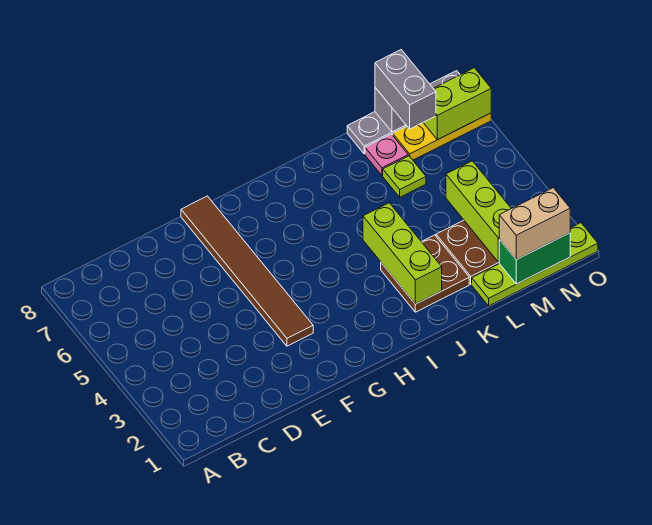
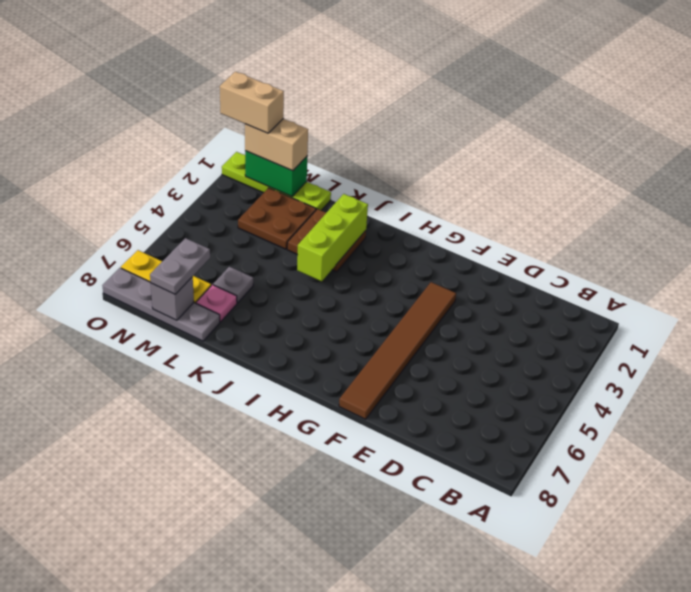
lime 1x1 plate [383,156,426,197] -> grey 1x1 plate [213,267,253,303]
lime 1x3 brick [446,161,511,262] -> none
grey 1x2 brick [375,50,436,129] -> grey 1x2 plate [150,238,210,294]
none -> tan 1x2 brick [220,72,284,133]
lime 1x2 brick [423,68,491,140] -> none

